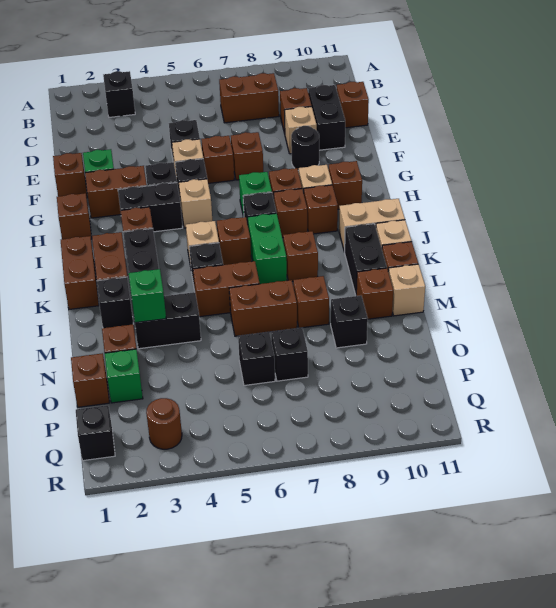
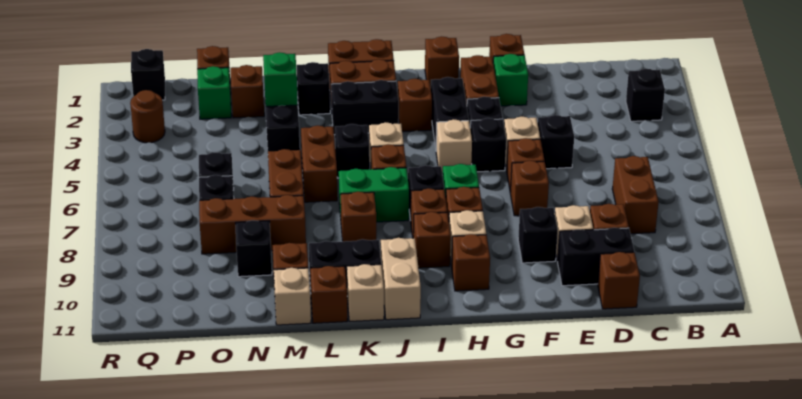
black 1x1 round brick [291,126,319,170] -> black 1x1 brick [518,207,558,263]
brown 1x1 brick [293,276,329,328] -> brown 1x3 brick [199,195,306,254]

